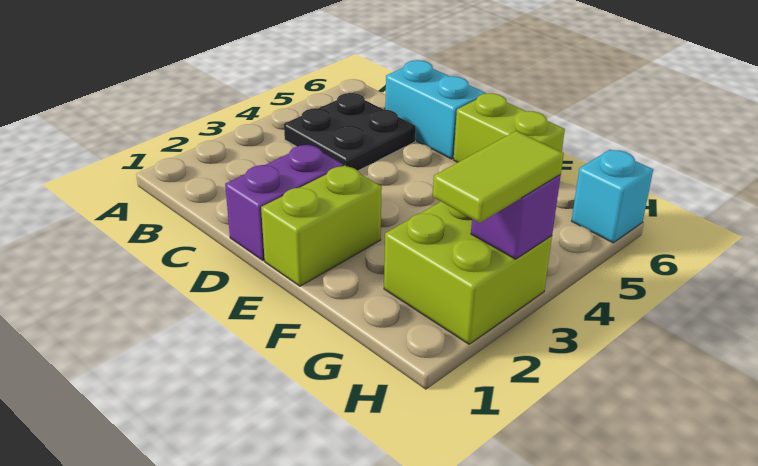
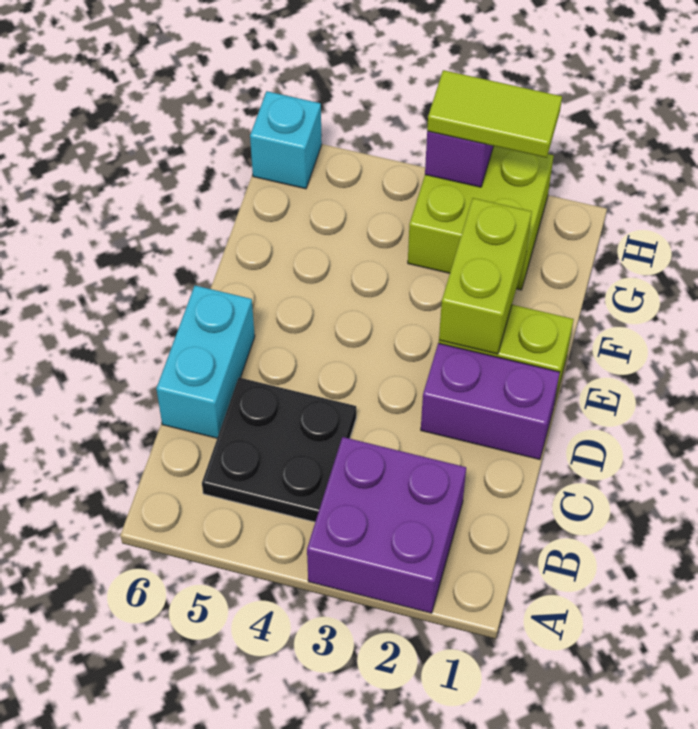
none -> purple 2x2 brick [307,437,466,613]
lime 1x2 brick [454,93,565,162] -> lime 1x2 brick moved to [439,198,532,354]

